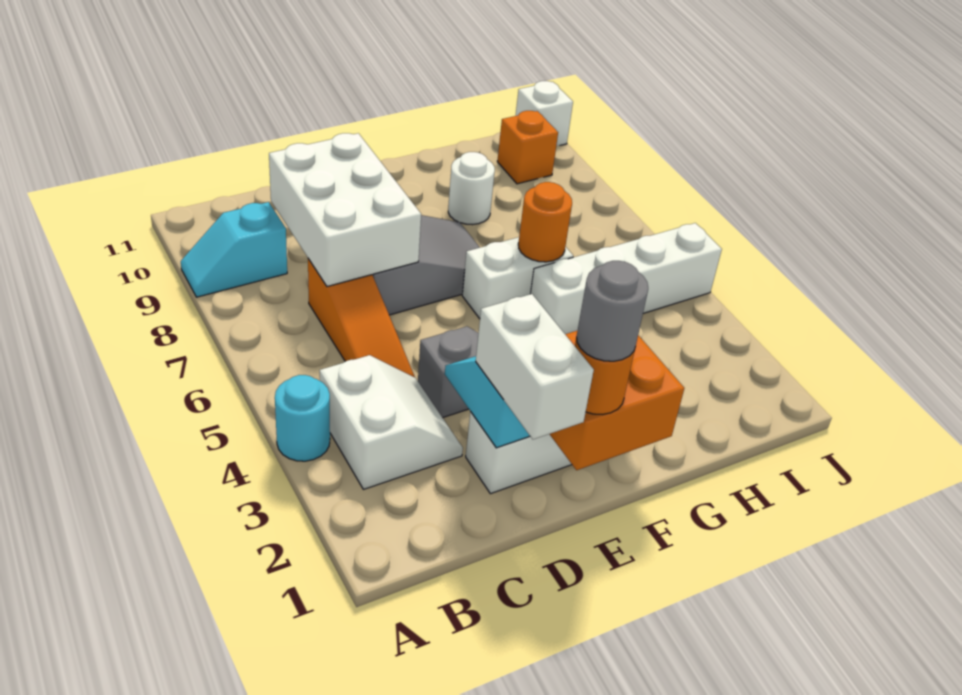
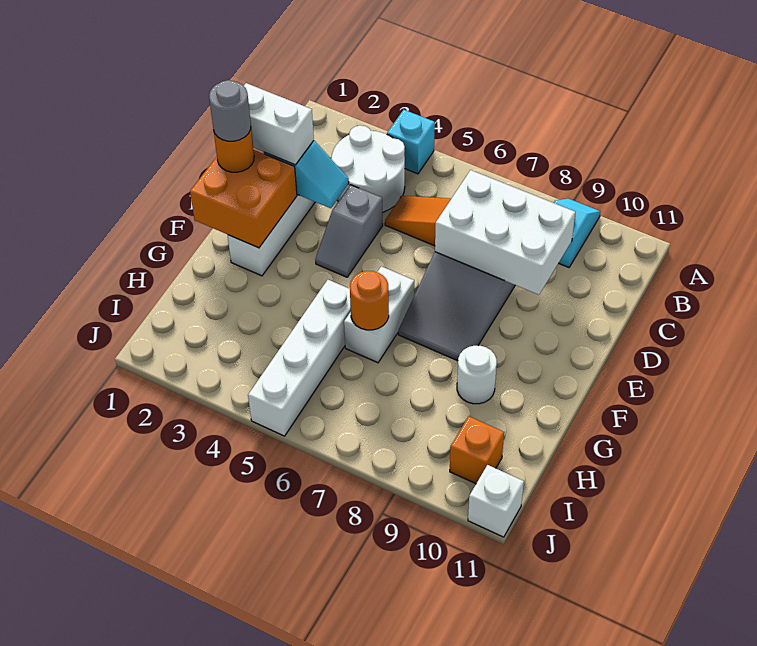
cyan 1x1 round brick [275,375,330,461] -> cyan 1x1 brick [387,110,435,174]
white 2x2 slope [320,355,463,489] -> white 2x2 round brick [331,125,405,212]

